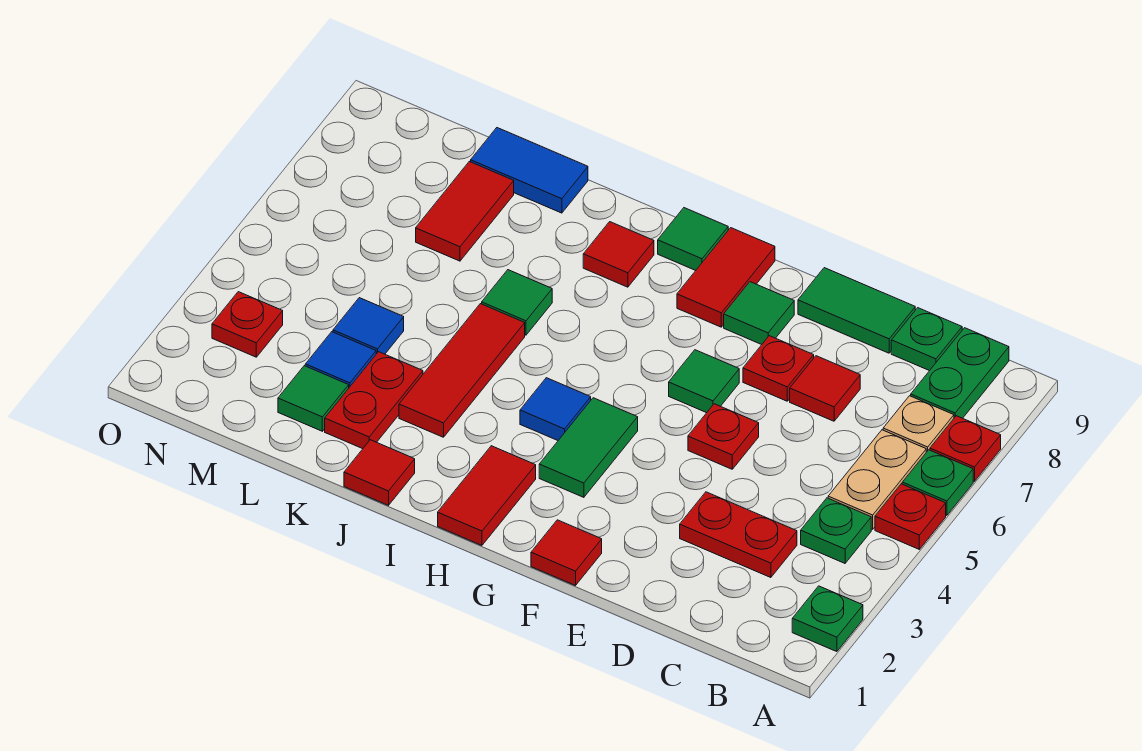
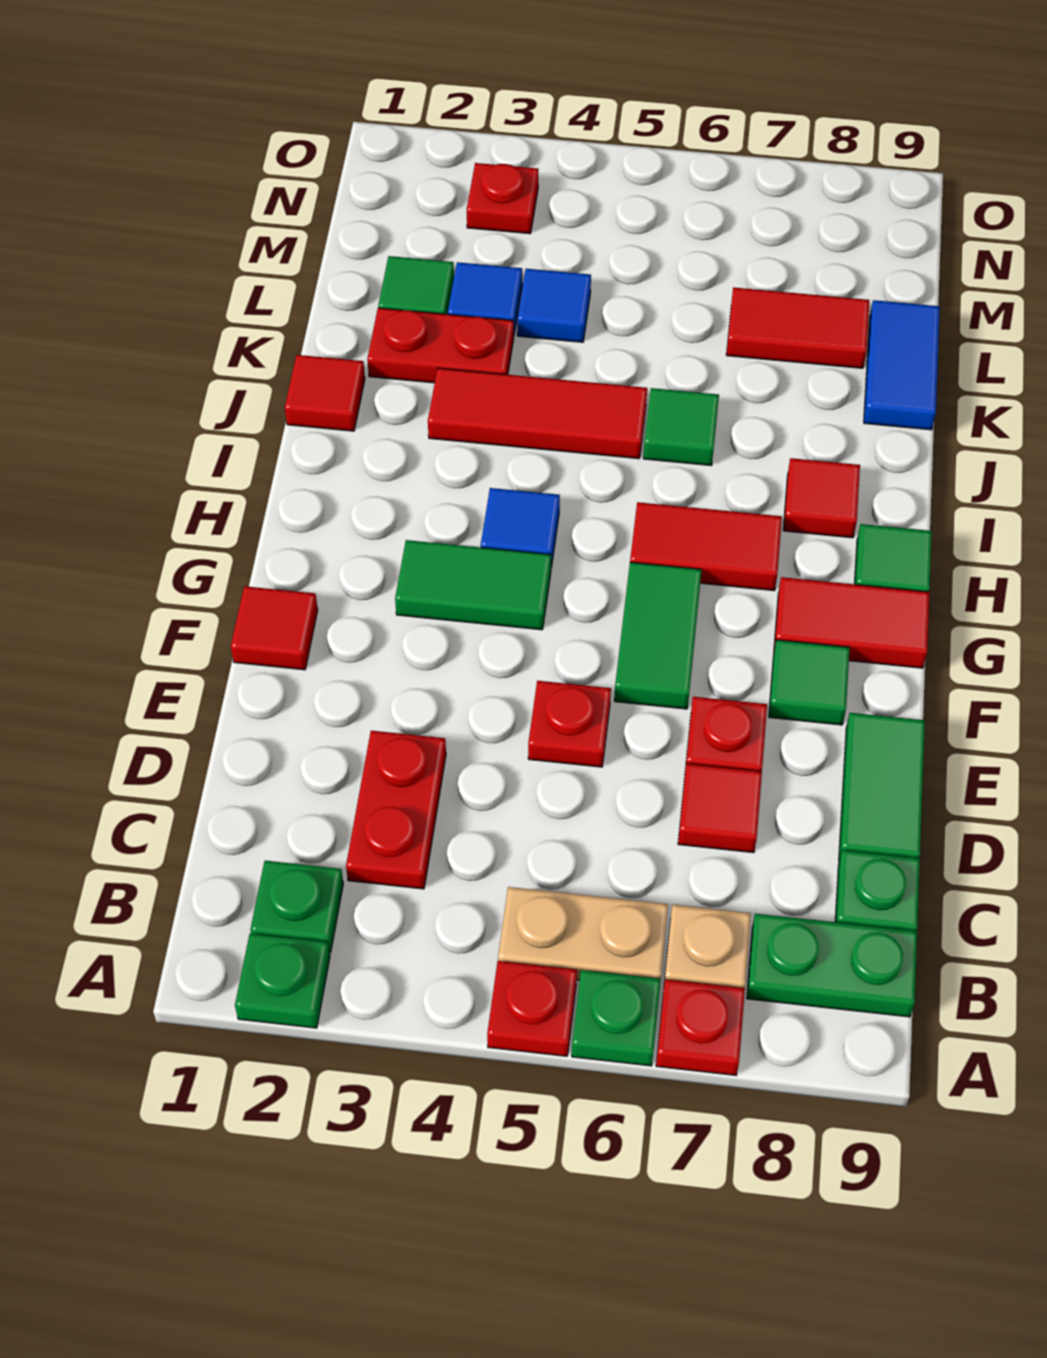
green 1x1 plate [801,498,871,563] -> green 1x1 plate moved to [250,861,343,953]
green 1x1 tile [669,350,739,413] -> green 1x2 tile [614,562,702,709]
red 1x2 tile [438,446,536,545] -> red 1x2 tile moved to [630,502,782,591]

